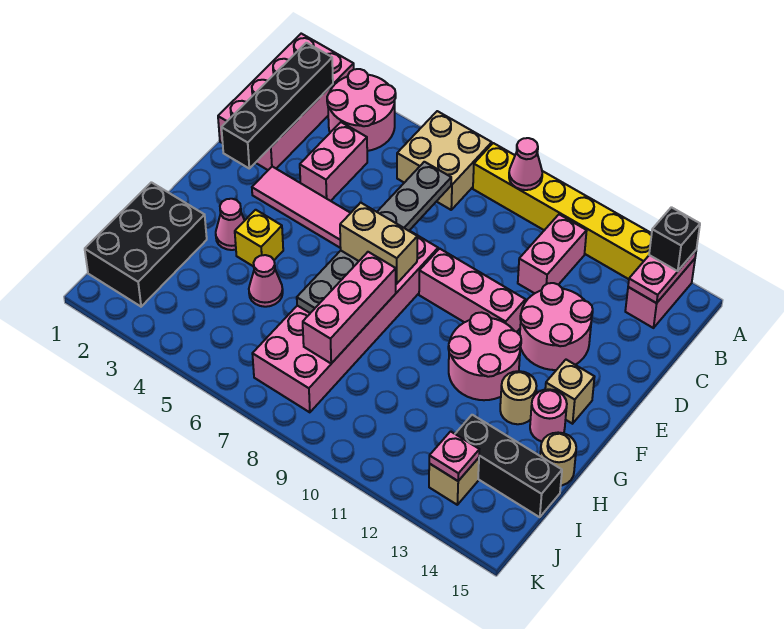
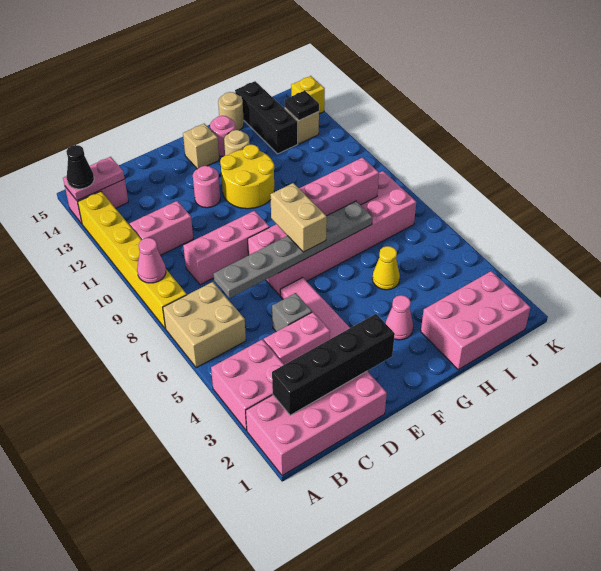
pink 2x2 round brick [327,69,396,151] -> pink 2x2 brick [211,339,284,431]
black 1x1 brick [649,207,700,271] -> black 1x1 cone [66,145,94,189]
none -> grey 1x1 brick [272,293,312,332]
pink 2x2 round brick [520,283,593,370] -> pink 1x1 round brick [193,166,220,208]
pink 1x3 brick [419,249,525,332] -> pink 1x3 brick turned to [183,211,269,285]
pink 2x2 round brick [448,312,521,400] -> yellow 2x2 round brick [220,145,274,209]
yellow 1x1 brick [235,210,283,267] -> yellow 1x1 brick moved to [291,76,325,114]
black 2x3 brick [85,182,207,307] -> pink 2x3 brick [421,271,530,370]
pink 1x1 cone [249,255,283,307] -> yellow 1x1 cone [372,246,400,290]
pink 1x1 plate [429,431,479,481] -> black 1x1 plate [285,91,319,120]

